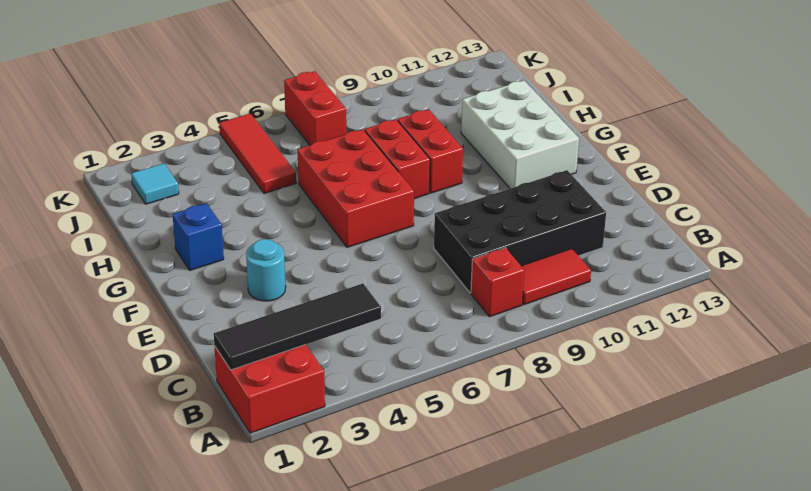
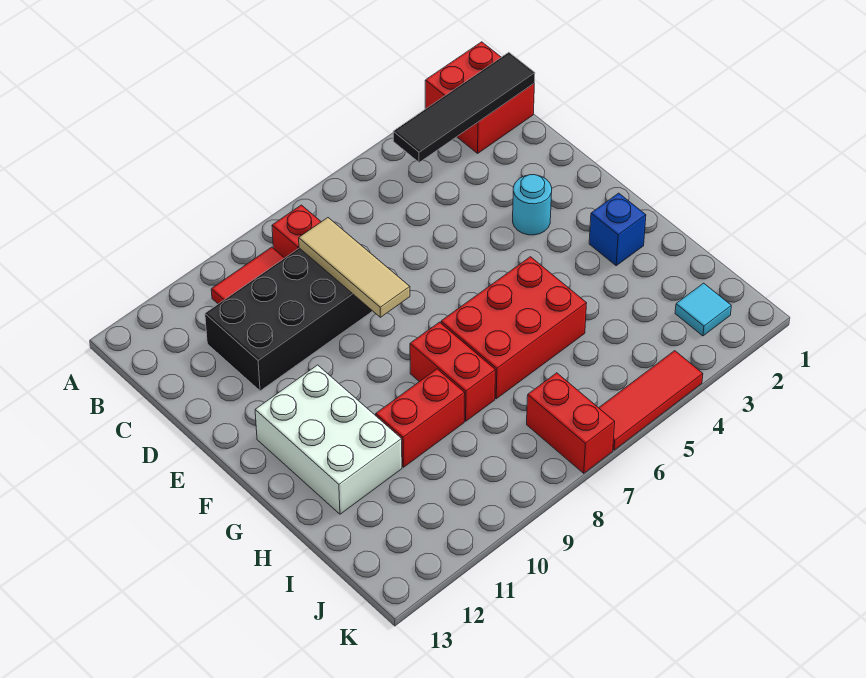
none -> tan 1x3 tile [299,218,410,317]
red 2x3 brick [298,129,414,247] -> red 2x3 brick turned to [441,257,587,399]
red 1x2 brick [398,109,463,193] -> red 1x2 brick turned to [376,369,465,467]
red 1x3 tile [219,114,296,193] -> red 1x3 tile turned to [599,351,703,450]

